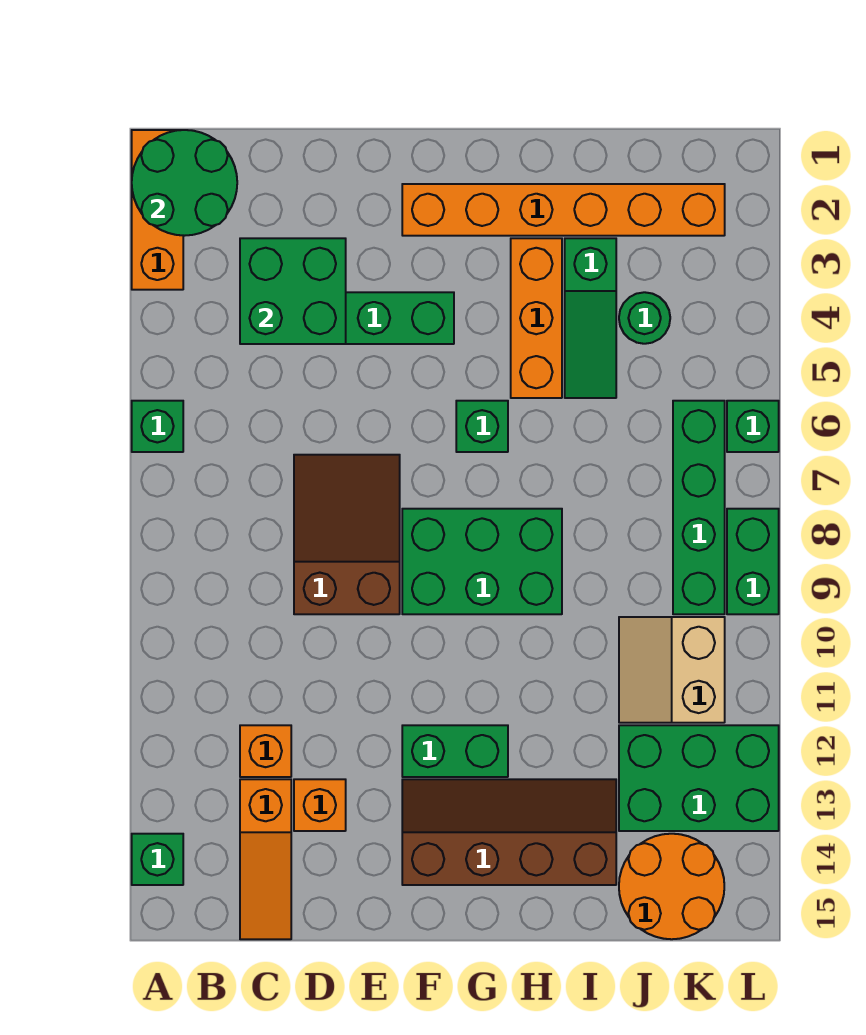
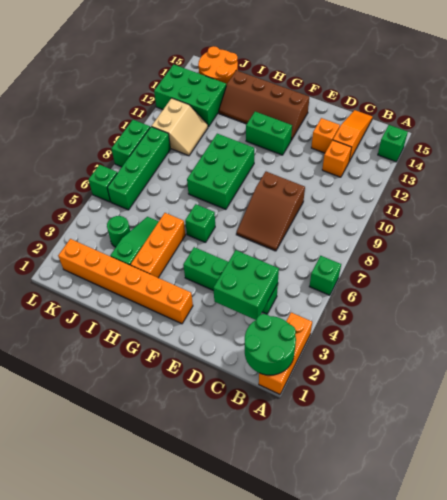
green 2x3 brick [402,509,562,614] -> green 2x3 brick turned to [187,134,254,209]

